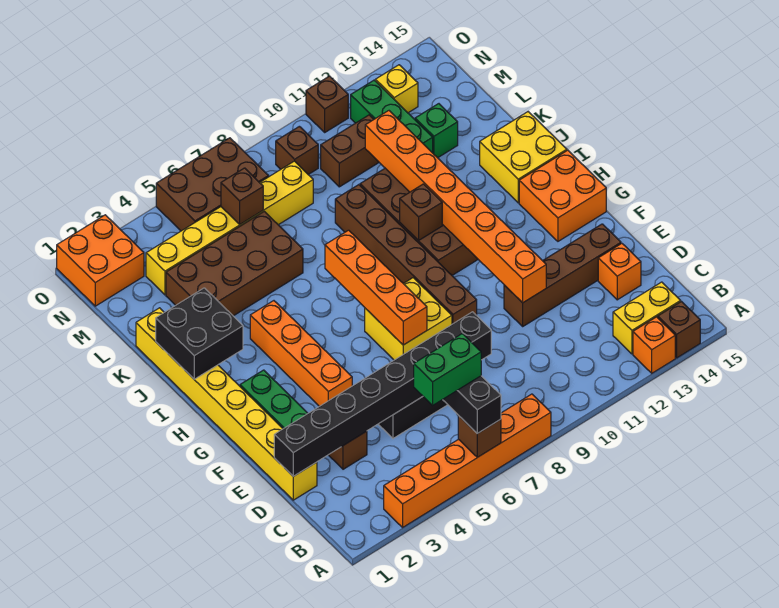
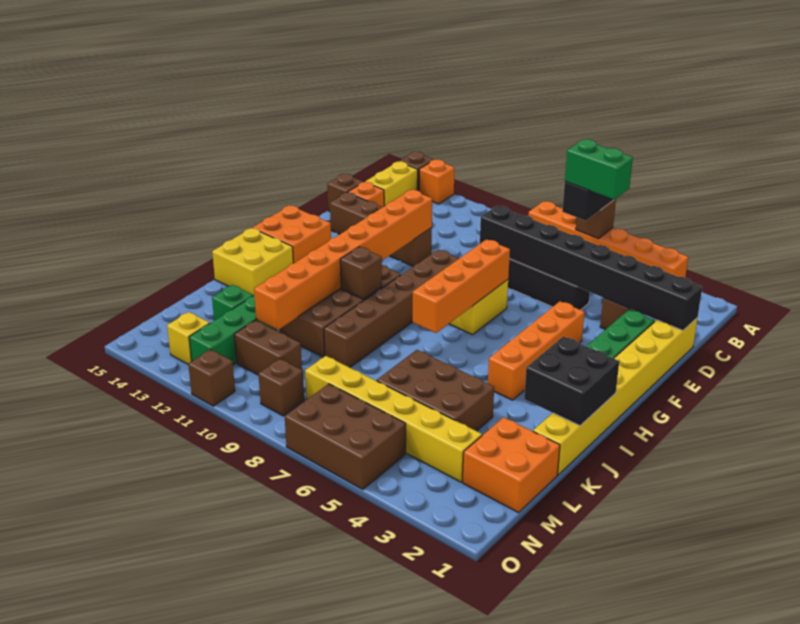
yellow 1x2 brick [613,282,681,354] -> yellow 1x2 brick turned to [366,161,418,206]
brown 2x4 brick [166,211,303,316] -> brown 2x3 brick [377,350,494,431]
brown 1x1 brick [221,168,263,224] -> brown 1x1 brick moved to [327,174,363,211]
orange 2x2 brick [57,215,144,306] -> orange 2x2 brick moved to [462,417,560,513]

